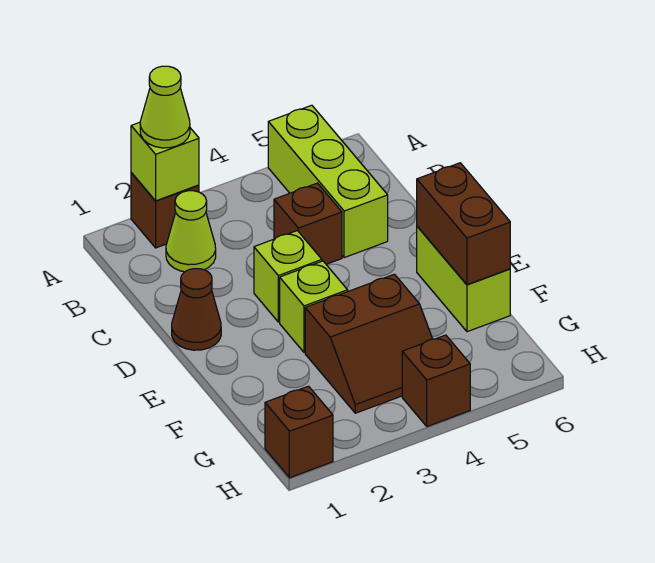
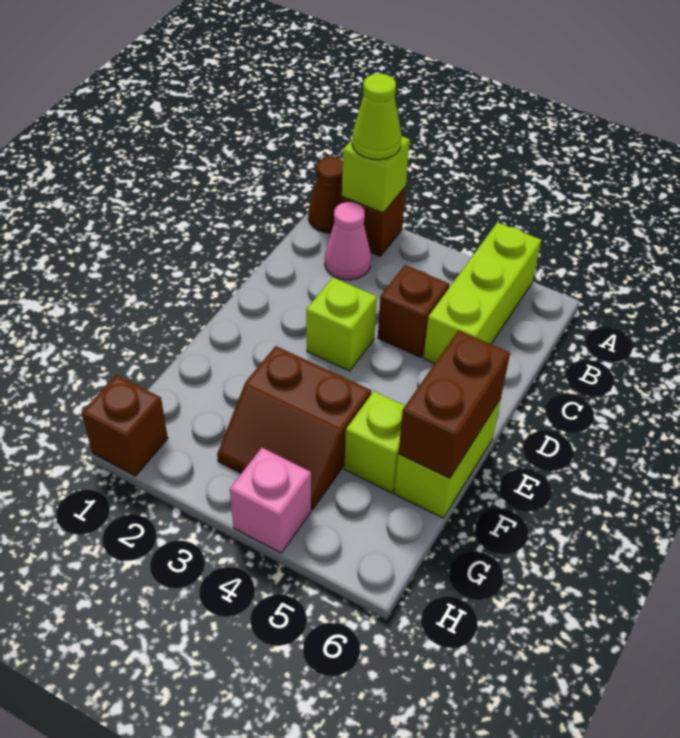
lime 1x1 cone [166,191,216,272] -> pink 1x1 cone [325,202,371,280]
brown 1x1 cone [172,269,221,350] -> brown 1x1 cone moved to [308,157,343,233]
lime 1x1 brick [280,261,348,352] -> lime 1x1 brick moved to [344,391,405,493]
brown 1x1 brick [402,335,470,426] -> pink 1x1 brick [230,448,311,553]

